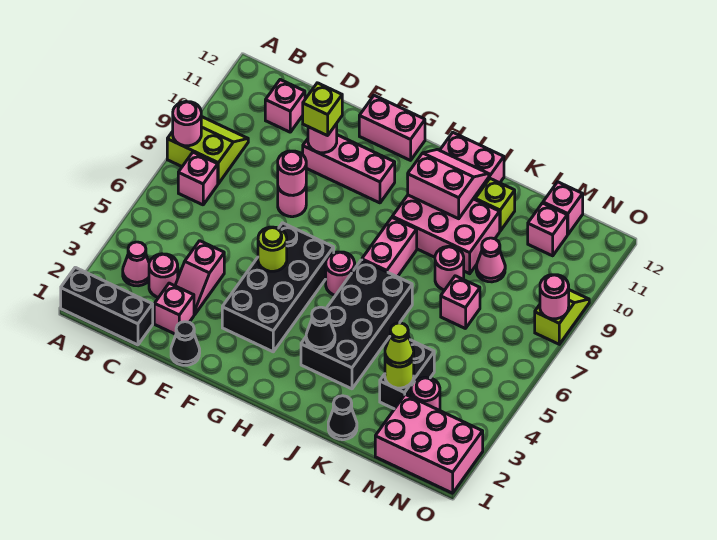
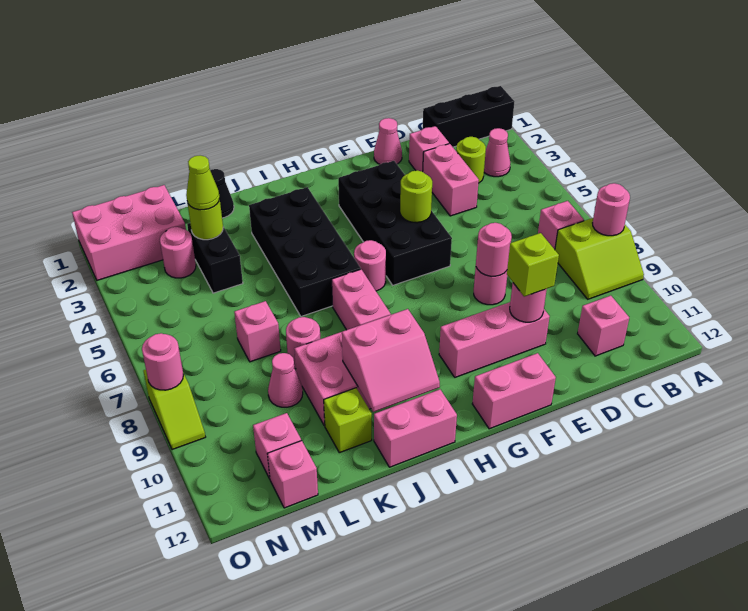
pink 1x1 round brick [149,254,178,297] -> lime 1x1 round brick [456,137,486,183]
pink 1x2 slope [175,241,224,315] -> pink 1x2 brick [423,144,479,216]
black 1x1 cone [171,322,200,365] -> pink 1x1 cone [374,118,402,164]
black 1x1 cone [306,307,335,351] -> none

